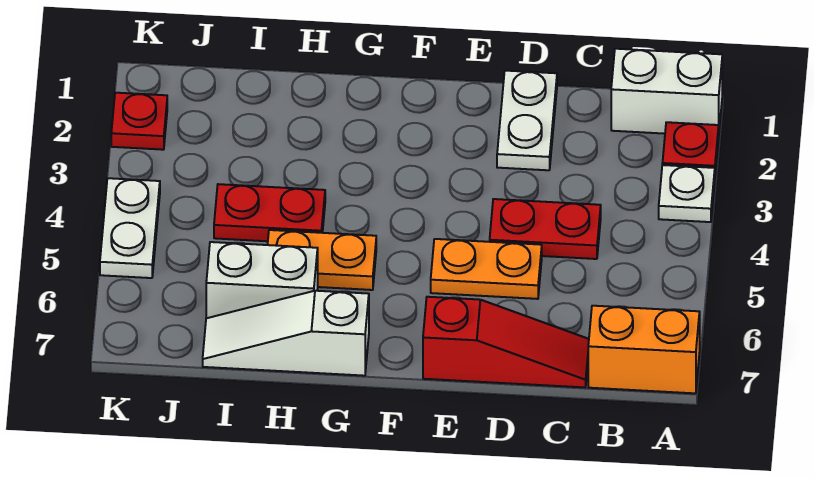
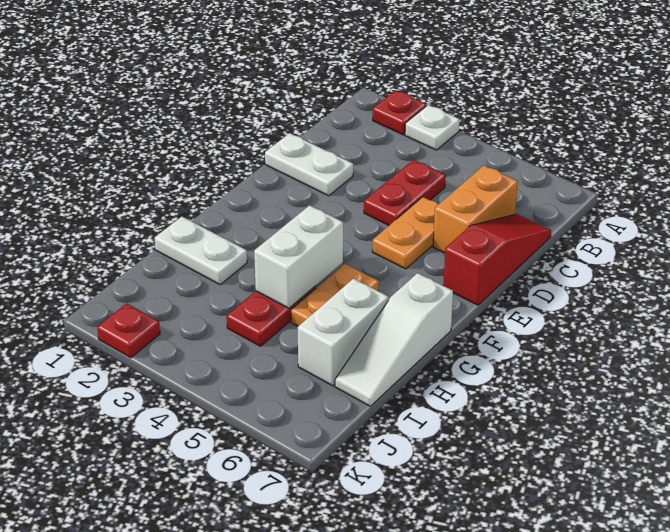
white 1x2 brick [611,49,722,134] -> white 1x2 brick moved to [254,205,343,308]
orange 1x2 brick [588,306,700,393] -> orange 1x2 brick moved to [433,165,518,253]
white 1x2 plate [100,178,160,278] -> white 1x2 plate moved to [155,217,247,284]

